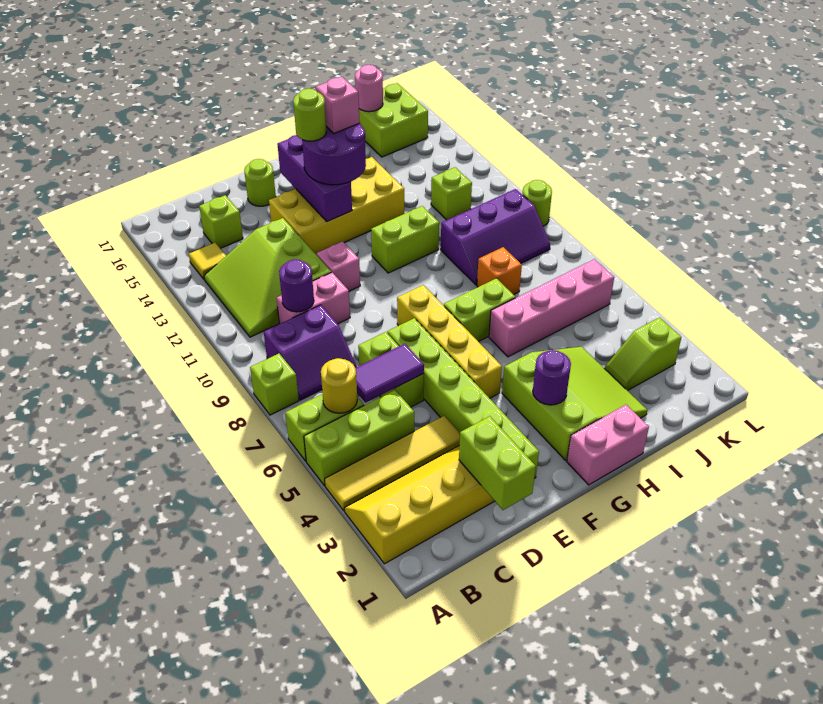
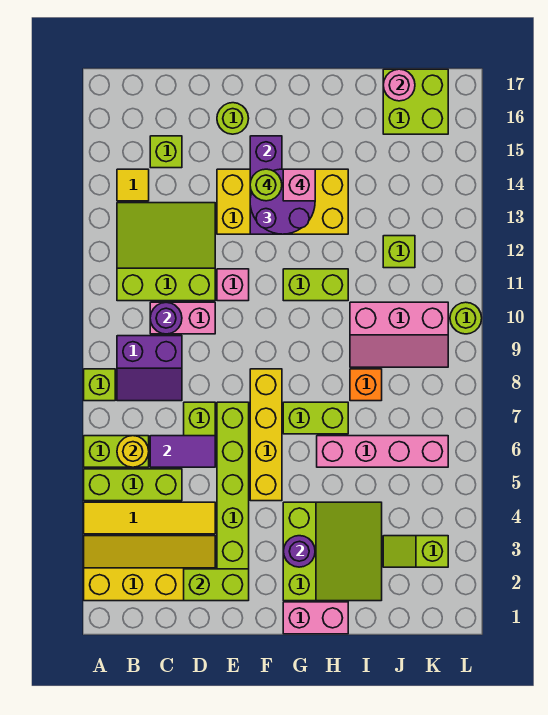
lime 3x3 slope [204,218,331,337] -> lime 3x3 slope turned to [117,203,215,301]
lime 1x2 brick [459,416,536,510] -> lime 1x2 brick turned to [184,569,249,601]
purple 2x3 slope [441,189,550,285] -> pink 2x3 slope [350,302,448,367]

